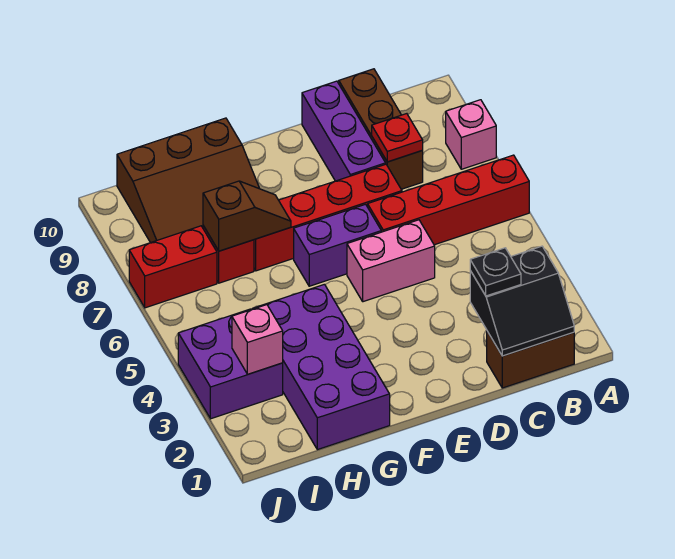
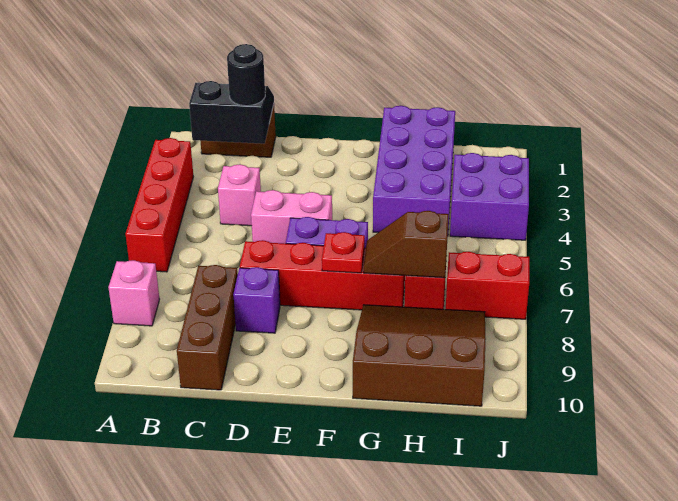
red 1x4 brick [368,155,529,245] -> red 1x4 brick turned to [125,138,193,272]
black 1x1 plate [470,248,521,296] -> black 1x1 round brick [227,44,265,106]
red 1x1 plate [372,114,423,162] -> red 1x1 plate moved to [322,232,365,273]
purple 1x3 brick [302,81,386,181] -> purple 1x1 brick [233,267,280,333]
pink 1x1 brick [232,305,283,374] -> pink 1x1 brick moved to [218,164,261,226]

